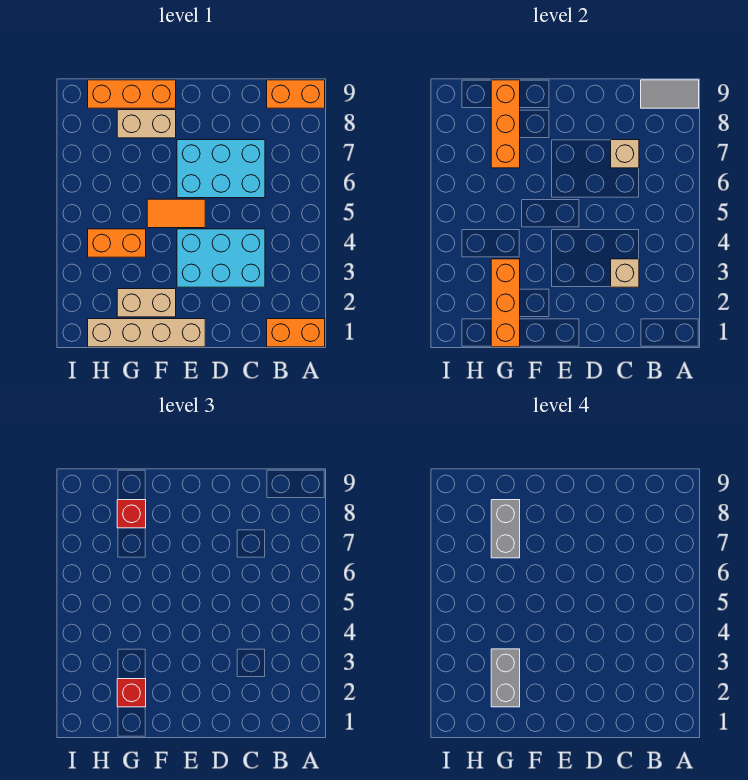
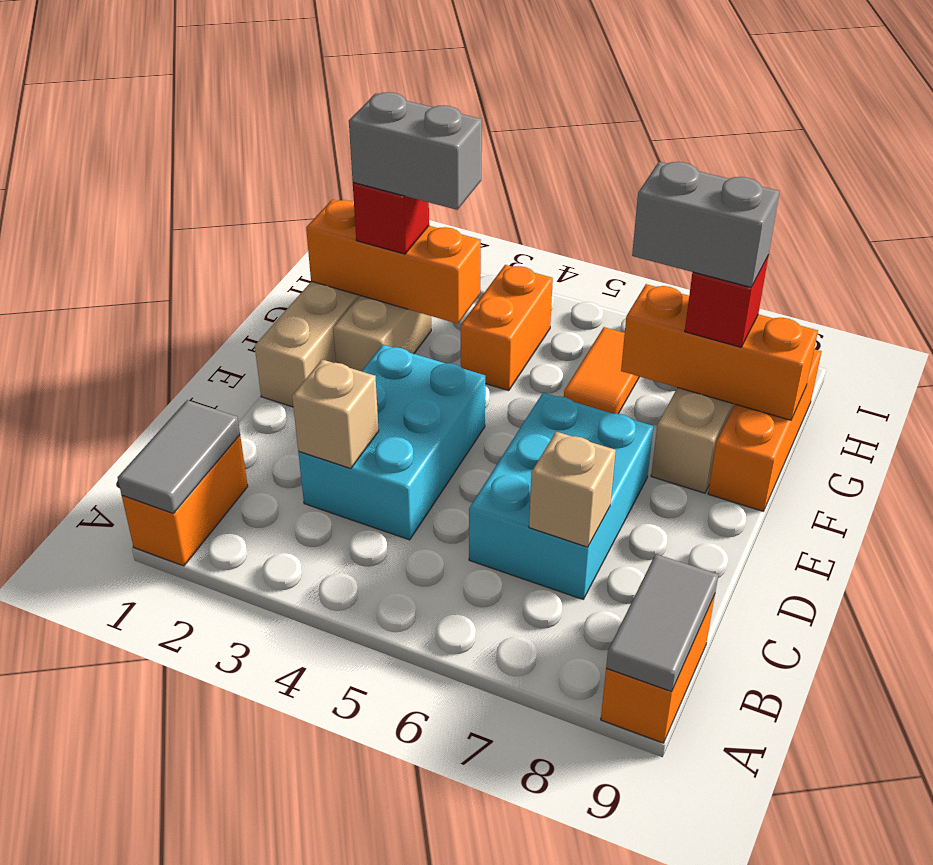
none -> grey 1x2 tile [118,400,240,513]
orange 1x2 tile [147,199,205,228] -> orange 1x2 tile moved to [564,327,640,414]

